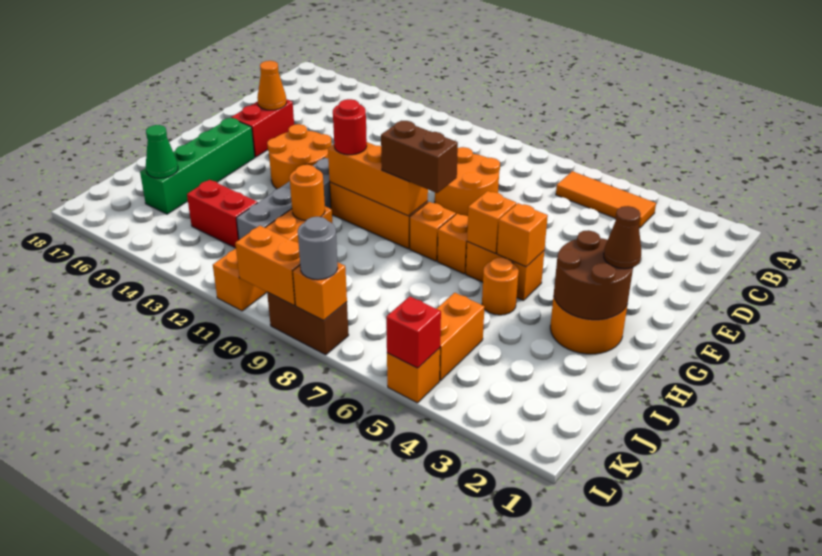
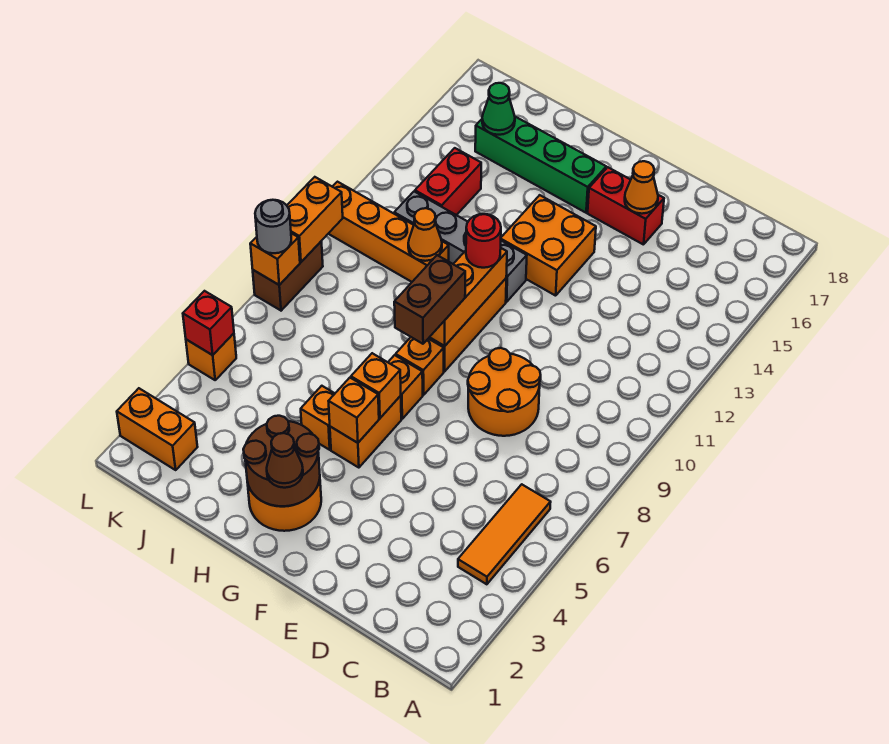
orange 2x2 round brick [267,124,332,189] -> orange 2x2 brick [501,195,596,296]
orange 1x1 round brick [482,258,519,315] -> orange 1x1 brick [301,386,335,450]
orange 1x1 round brick [290,165,325,220] -> orange 1x1 cone [408,208,442,261]
orange 1x2 brick [437,293,484,381] -> orange 1x2 brick moved to [117,388,197,470]

